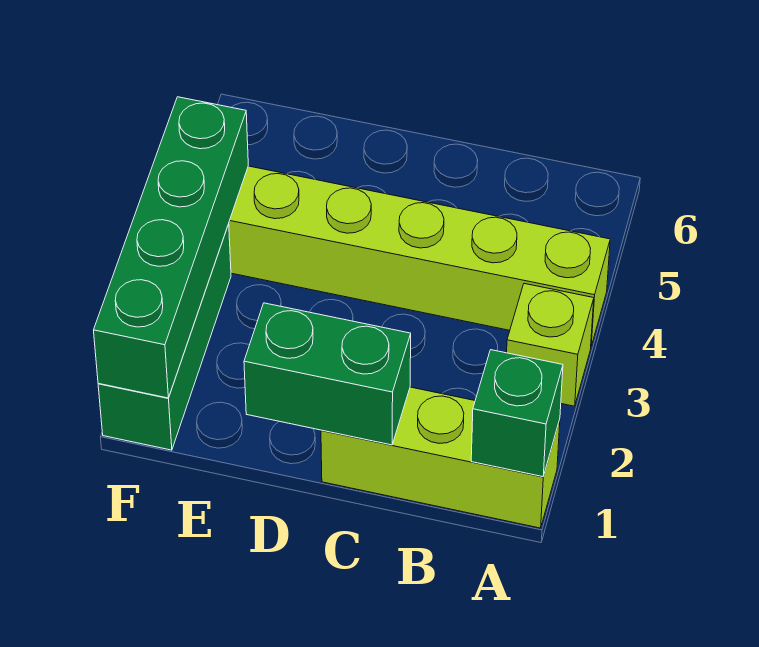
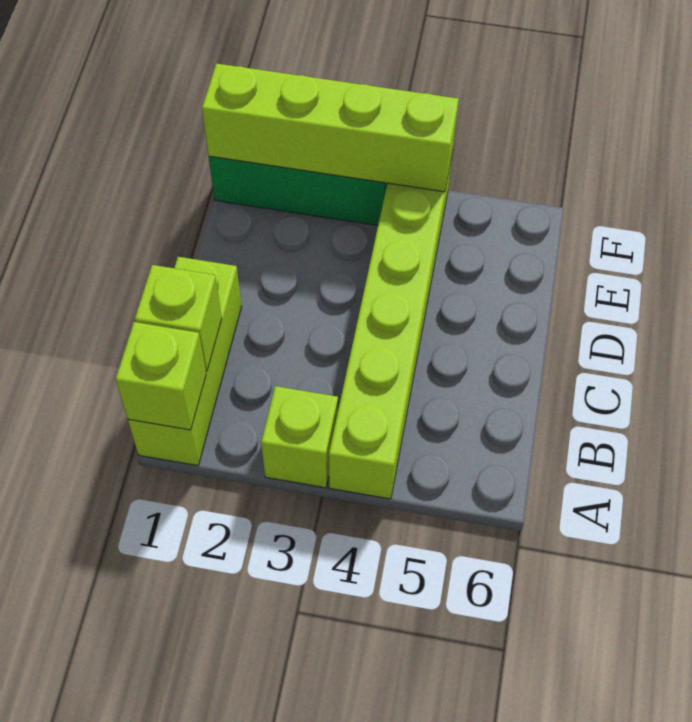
green 1x1 brick [471,350,563,477] -> lime 1x1 brick [116,322,206,430]
none -> lime 1x1 brick [135,265,222,371]
green 1x2 brick [244,303,411,445] -> none
green 1x4 brick [94,97,248,398] -> lime 1x4 brick [202,63,459,192]

